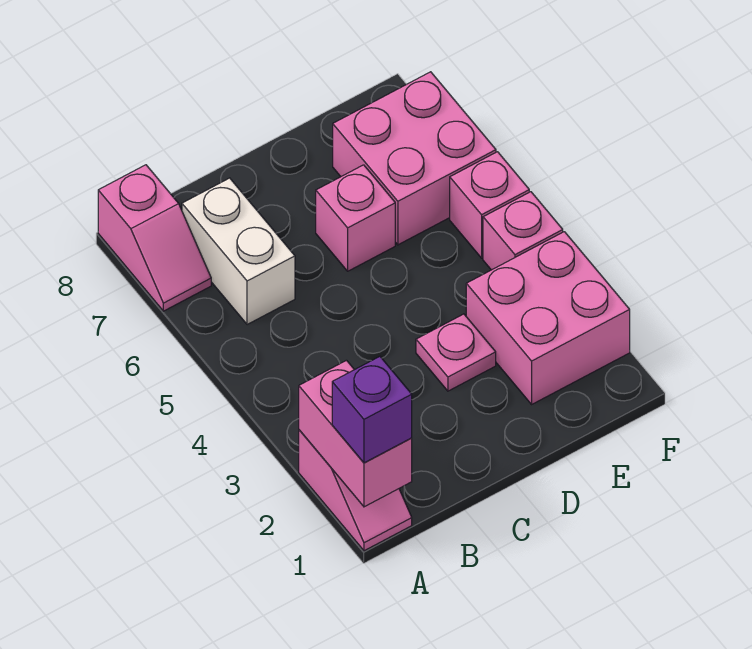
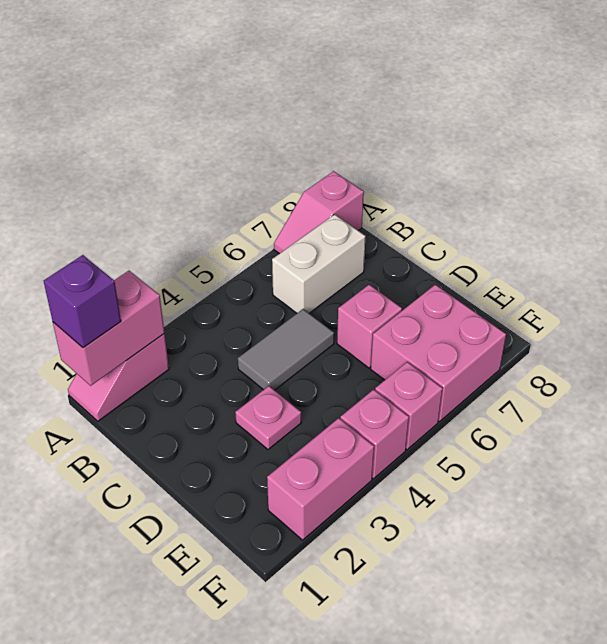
none -> grey 1x2 tile [238,309,334,390]
pink 2x2 brick [466,232,630,404] -> pink 1x2 brick [267,418,374,540]

